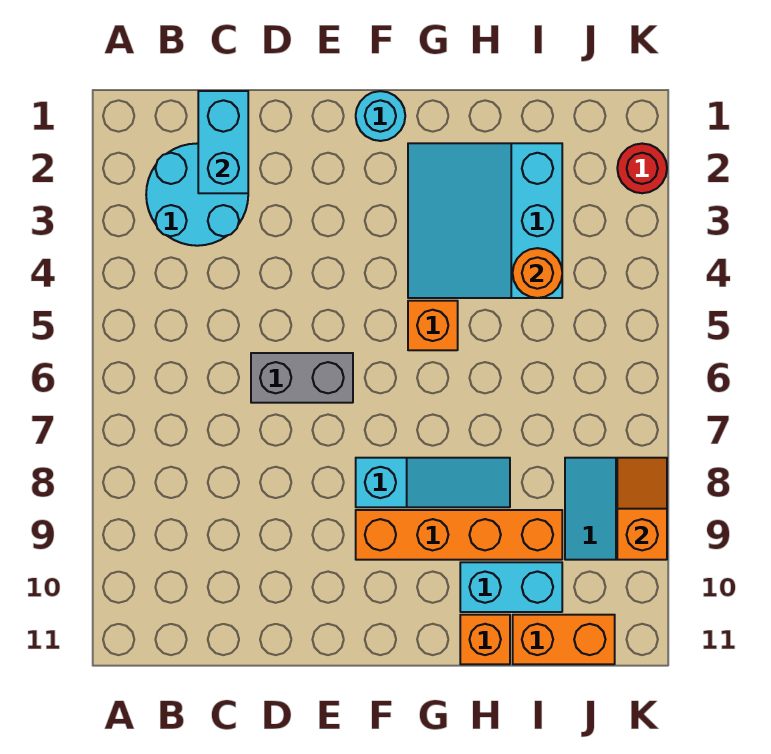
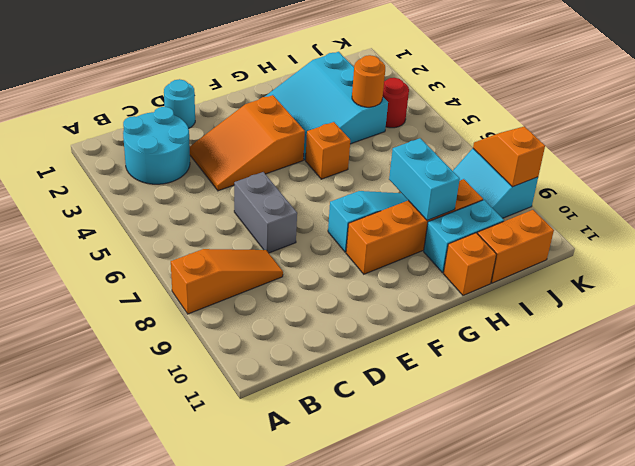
none -> orange 1x3 slope [171,249,283,314]
cyan 1x2 brick [198,91,248,193] -> cyan 1x2 brick moved to [389,138,460,220]
none -> orange 2x3 slope [190,95,305,191]
grey 1x2 brick [251,353,353,403] -> grey 1x2 brick turned to [234,172,297,253]
cyan 1x1 round brick [356,91,405,141] -> cyan 1x1 round brick moved to [164,79,195,128]
red 1x1 round brick [617,144,667,193] -> red 1x1 round brick moved to [383,78,409,128]

